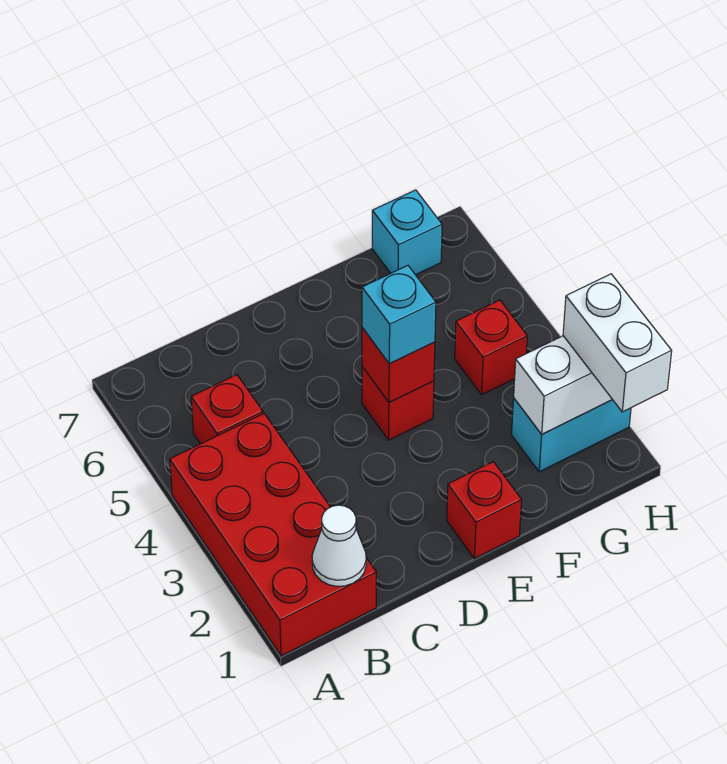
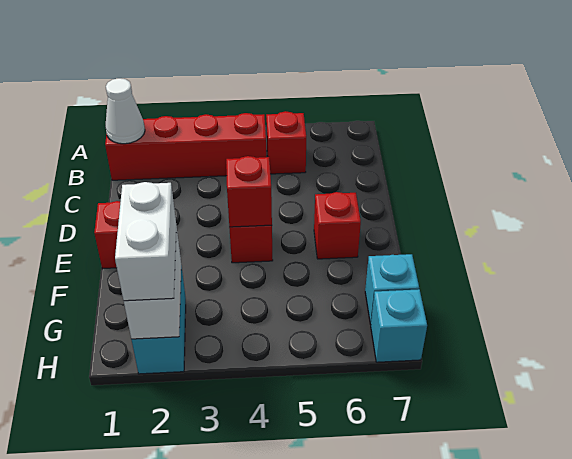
red 2x4 brick [170,414,376,656] -> red 1x4 brick [105,113,266,180]
cyan 1x1 brick [362,265,436,364] -> cyan 1x1 brick moved to [371,289,427,362]
red 1x1 brick [455,300,527,395] -> red 1x1 brick moved to [314,192,361,259]
white 1x2 brick [563,274,672,412] -> white 1x2 brick turned to [115,182,176,301]

